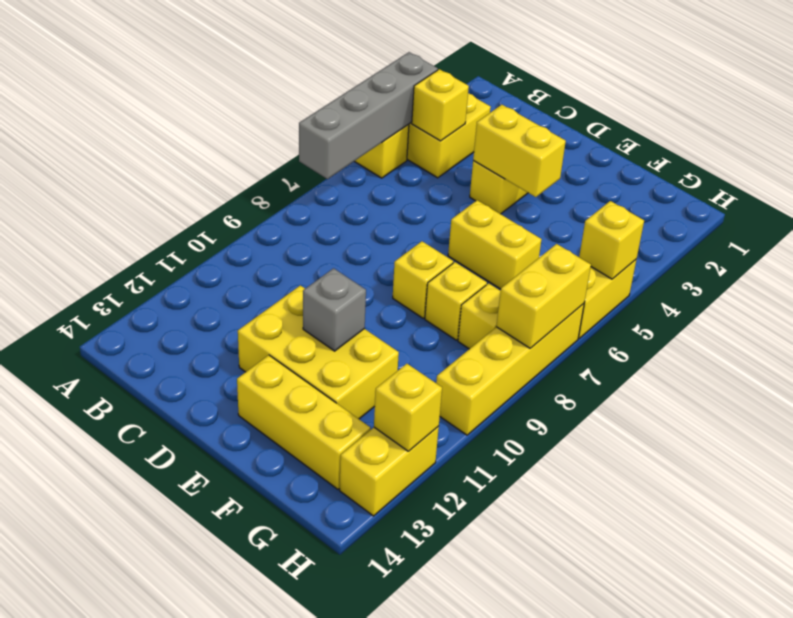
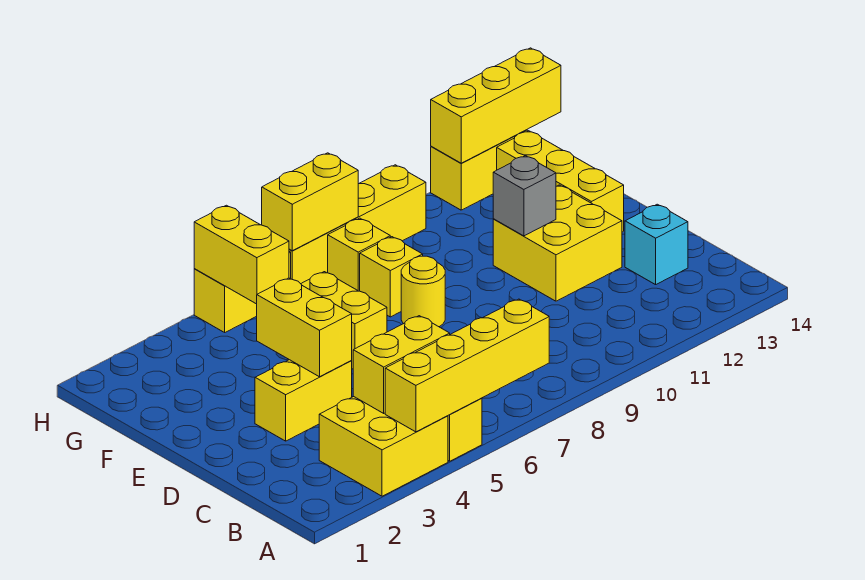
grey 1x4 brick [299,52,438,179] -> yellow 1x4 brick [385,299,549,432]
yellow 1x1 brick [412,69,469,141] -> yellow 1x2 brick [353,316,450,413]
none -> cyan 1x1 brick [625,204,688,285]
yellow 2x3 brick [238,285,399,419] -> yellow 2x2 brick [493,185,622,301]
yellow 1x1 brick [393,241,453,318] -> yellow 1x1 round brick [401,256,445,327]
yellow 1x1 brick [579,201,644,279] -> yellow 1x2 brick [194,205,289,304]
yellow 1x1 brick [374,364,442,451] -> yellow 1x3 brick [431,48,561,163]

